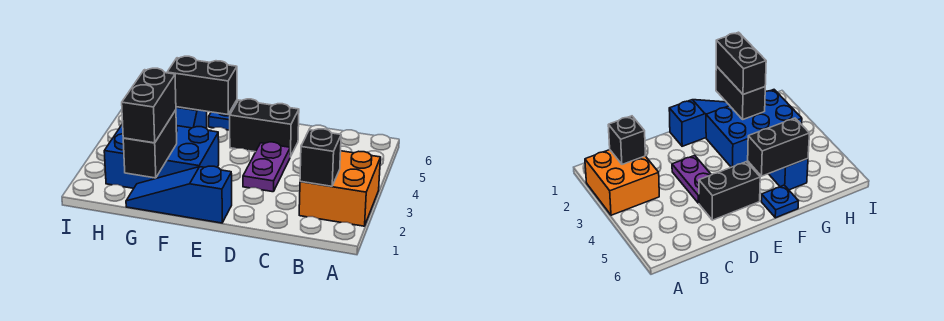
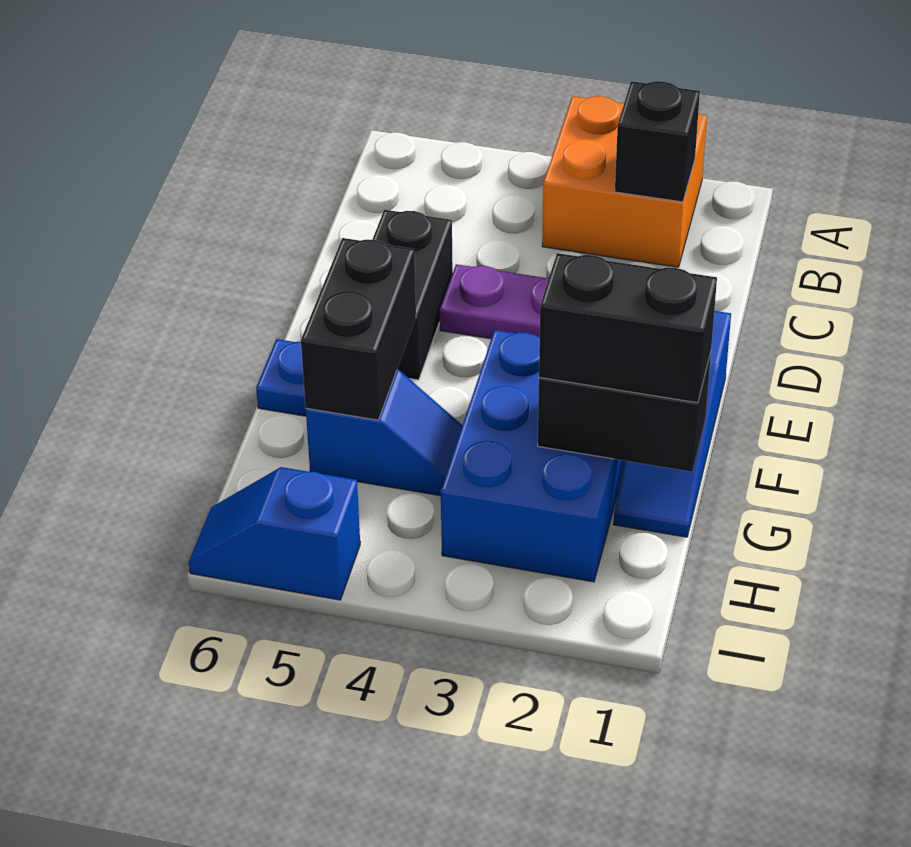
none -> blue 1x2 slope [189,467,360,600]

